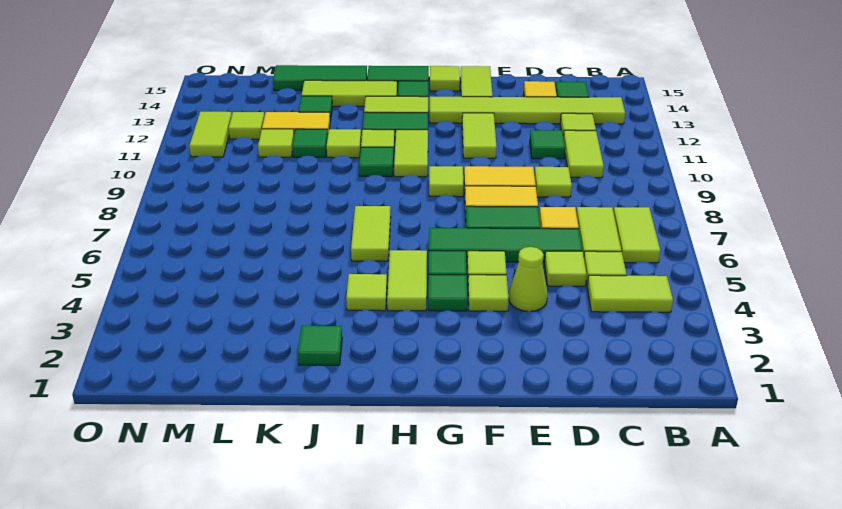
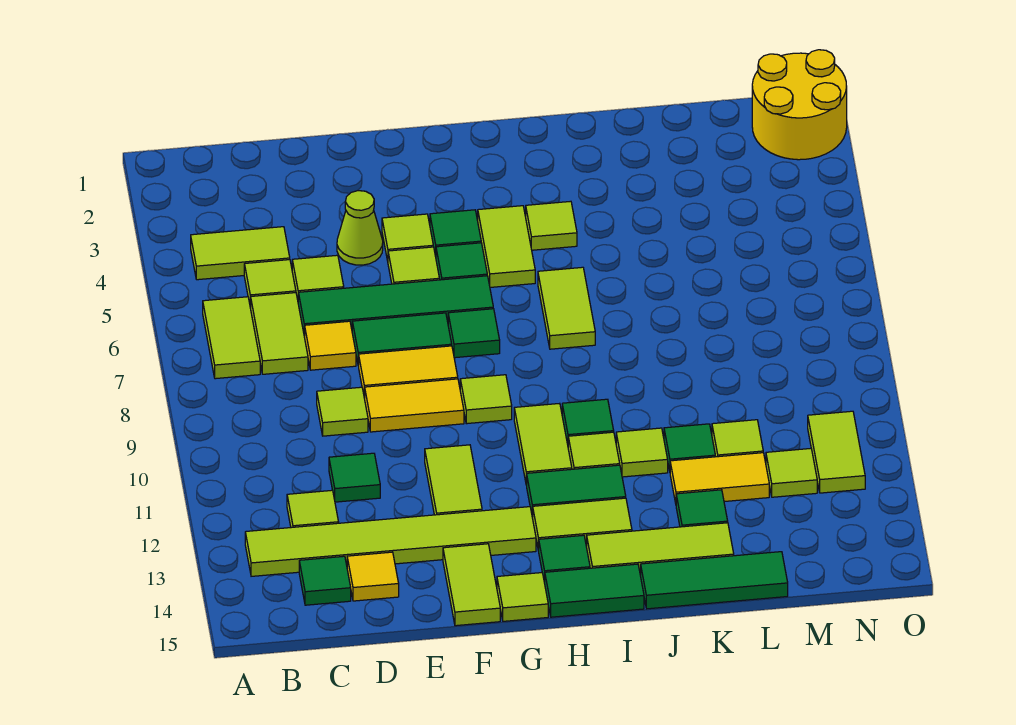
lime 1x2 tile [563,130,604,178] -> none
green 1x1 tile [298,326,342,365] -> green 1x1 tile moved to [448,309,500,358]
none -> yellow 2x2 round brick [752,50,847,160]

